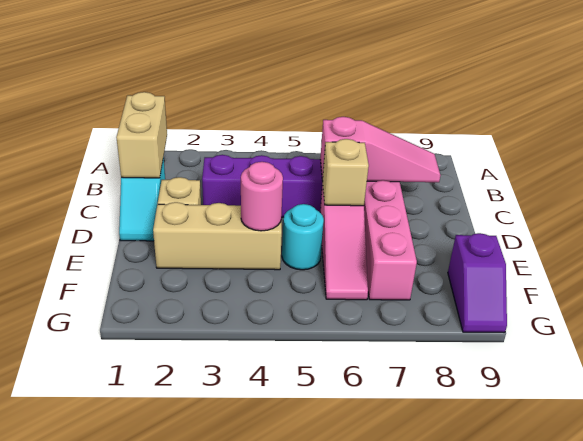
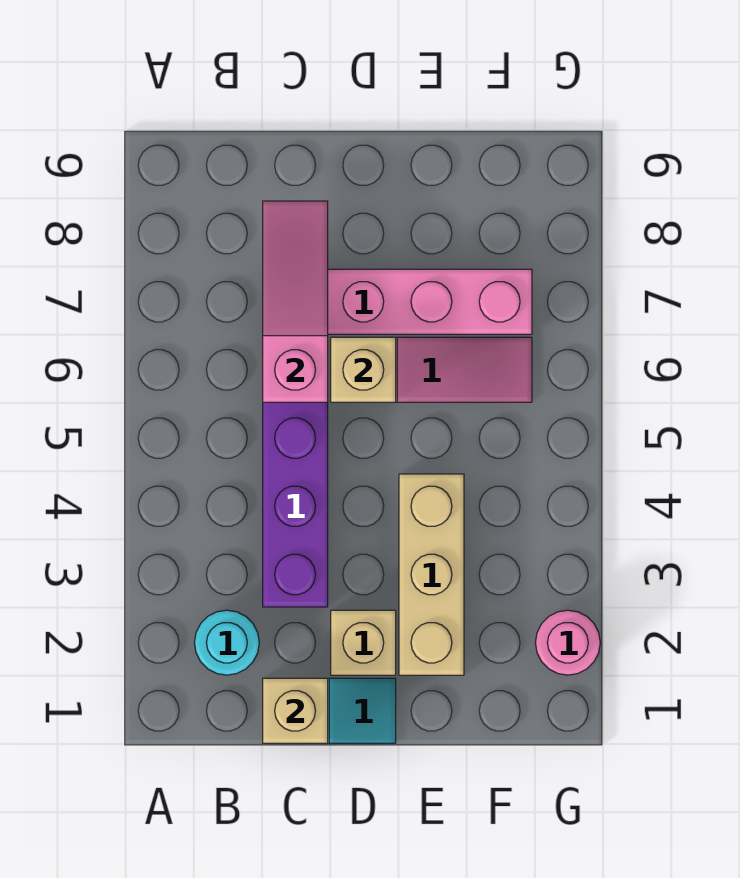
tan 1x2 brick [116,92,167,178] -> tan 1x1 brick [263,678,328,743]
pink 1x1 round brick [241,162,283,231] -> pink 1x1 round brick moved to [535,610,600,675]
cyan 1x1 round brick [282,204,324,270] -> cyan 1x1 round brick moved to [194,610,259,675]
purple 1x2 slope [448,233,507,332] -> none

